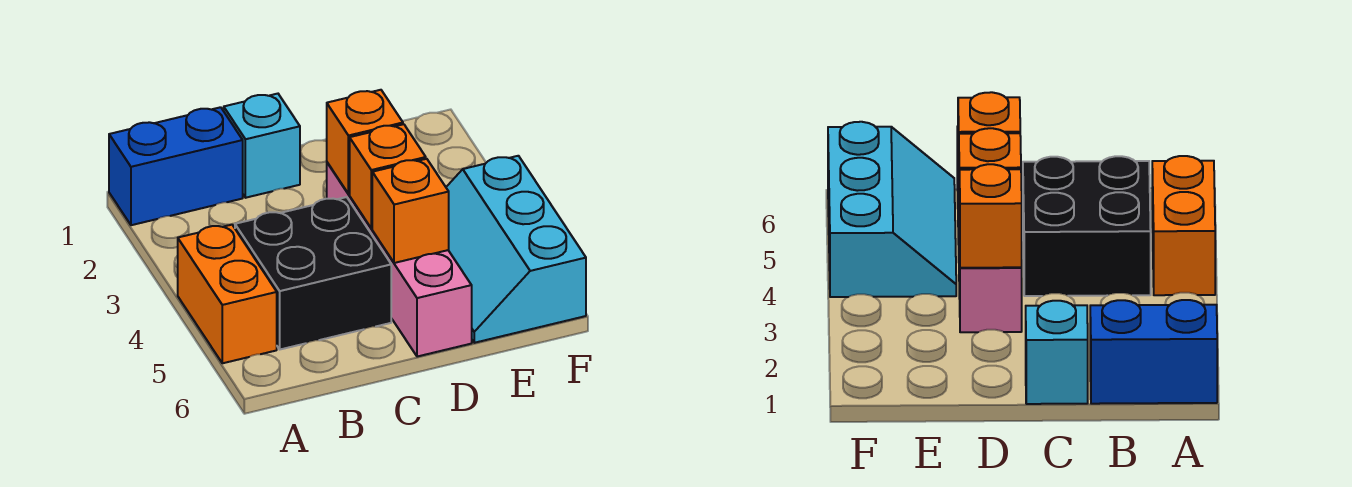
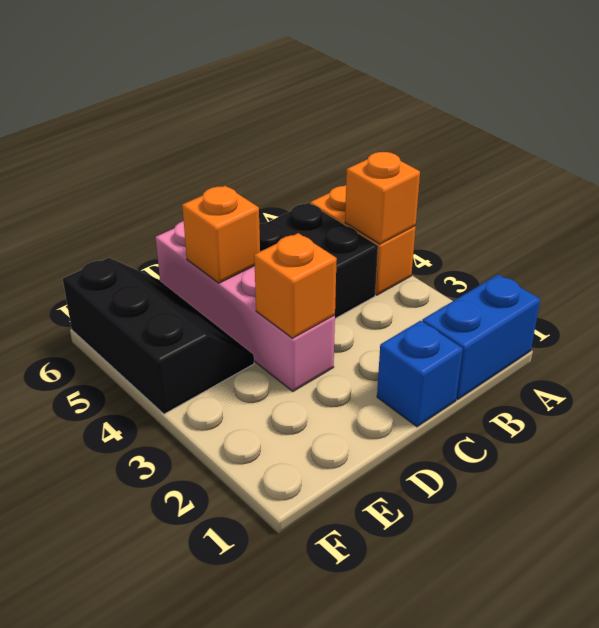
cyan 1x1 brick [224,94,300,198] -> blue 1x1 brick [377,321,463,427]
orange 1x1 brick [350,124,426,228] -> orange 1x1 brick moved to [345,152,420,244]
cyan 2x3 slope [446,156,586,343] -> black 2x3 slope [63,258,254,414]

